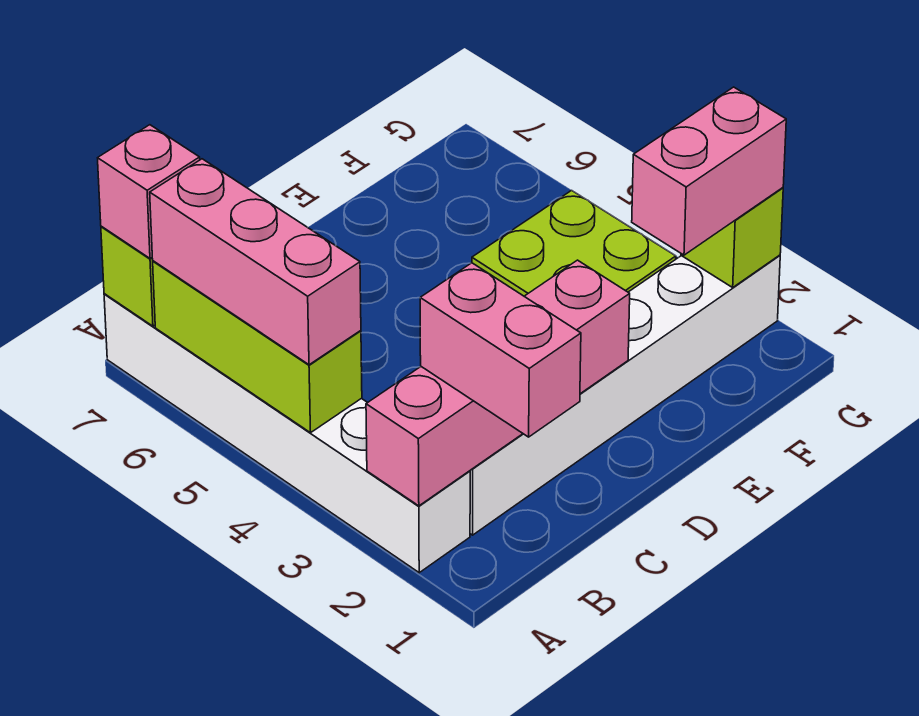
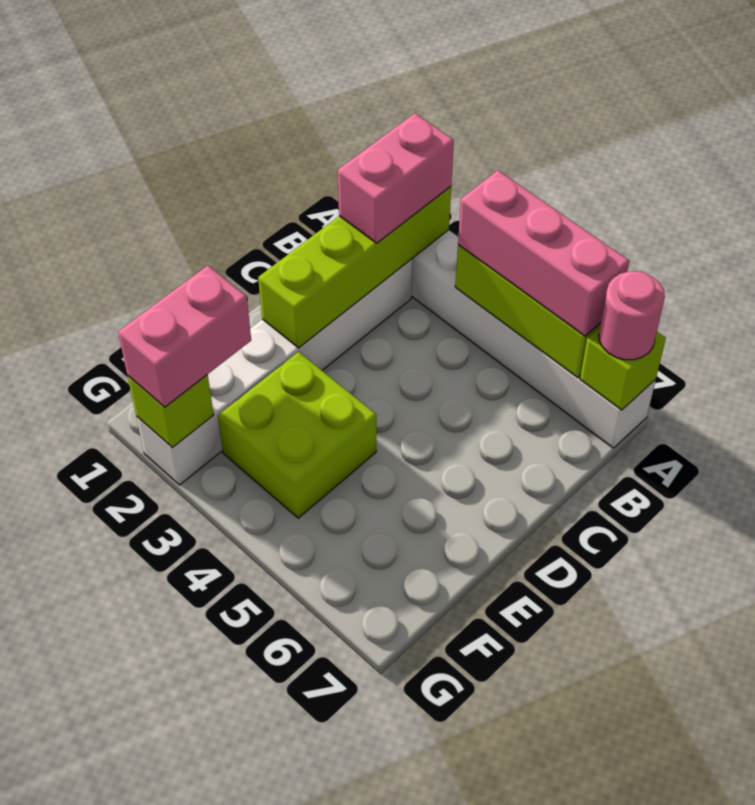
pink 1x4 brick [366,260,630,506] -> lime 1x4 brick [258,187,451,348]
pink 1x1 brick [98,125,200,258] -> pink 1x1 round brick [599,271,665,360]
pink 1x2 brick [420,263,581,437] -> pink 1x2 brick turned to [338,113,454,243]

